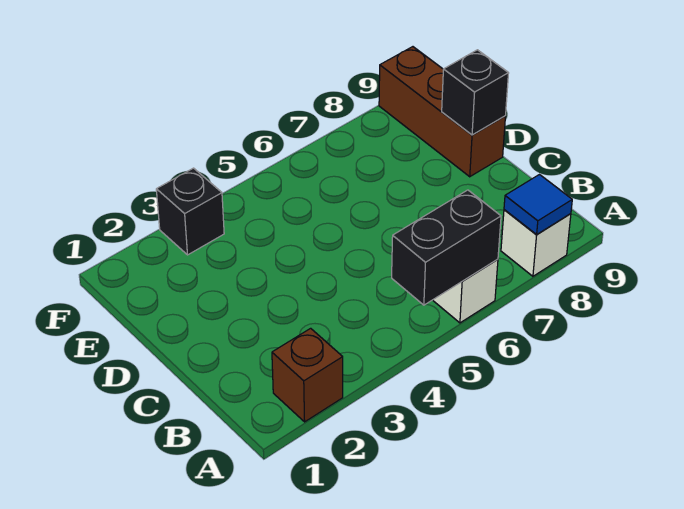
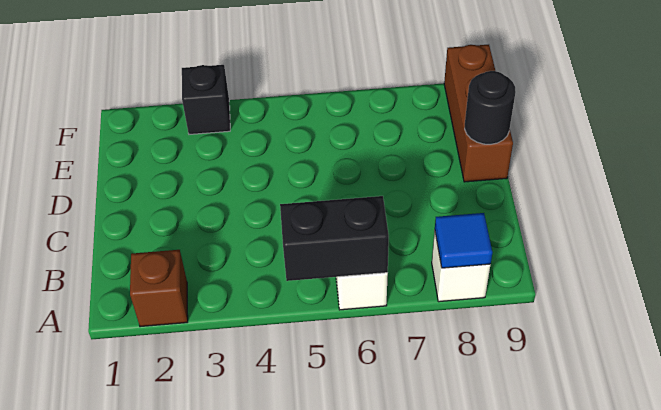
black 1x1 brick [442,50,509,135] -> black 1x1 round brick [465,71,516,144]

